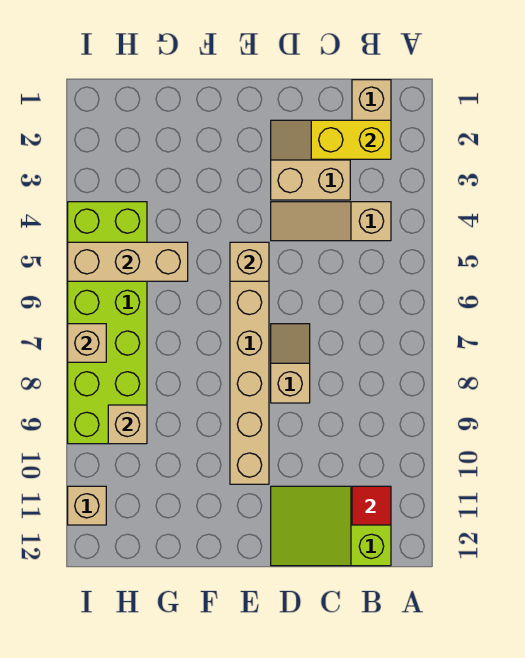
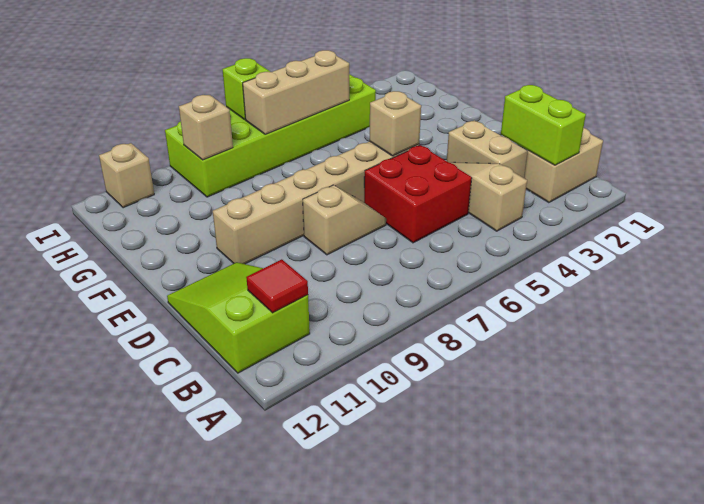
yellow 1x2 brick [311,120,391,159] -> lime 1x2 brick [501,85,586,165]
none -> red 2x2 brick [364,145,472,243]
tan 1x3 brick [68,242,188,281] -> tan 1x3 brick turned to [243,50,349,134]
tan 1x1 brick [68,324,106,362] -> lime 1x1 brick [222,58,270,119]

